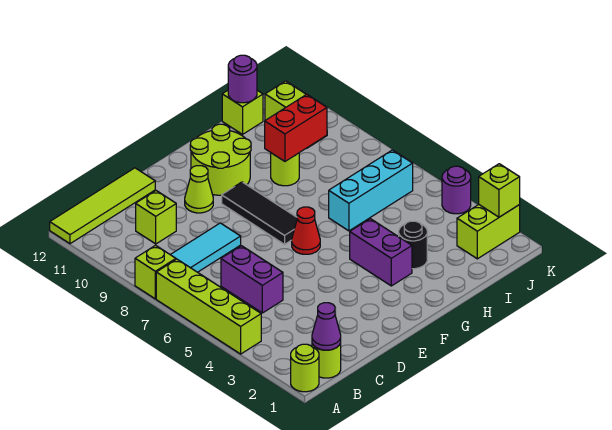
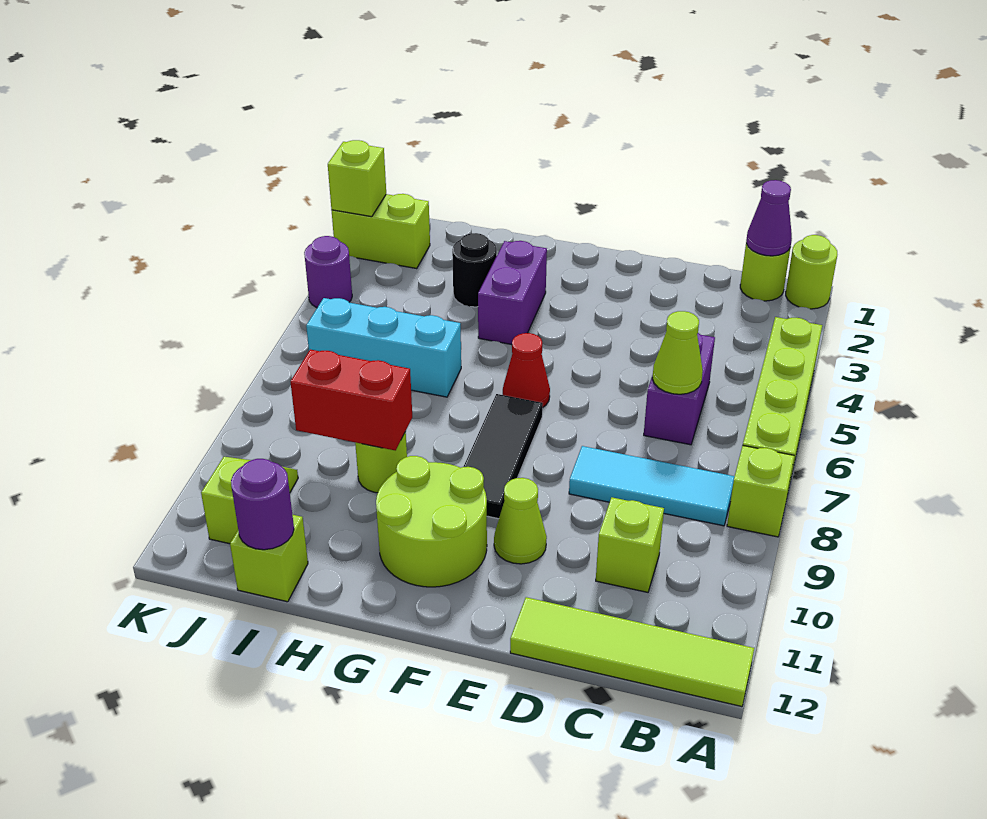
none -> lime 1x1 cone [652,311,703,394]

